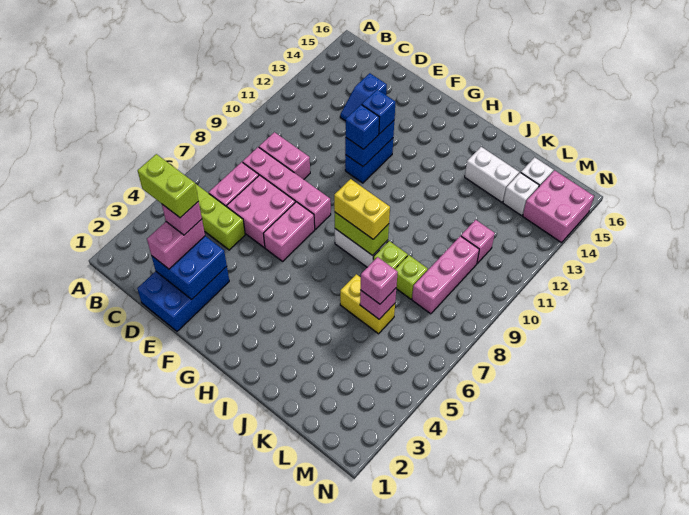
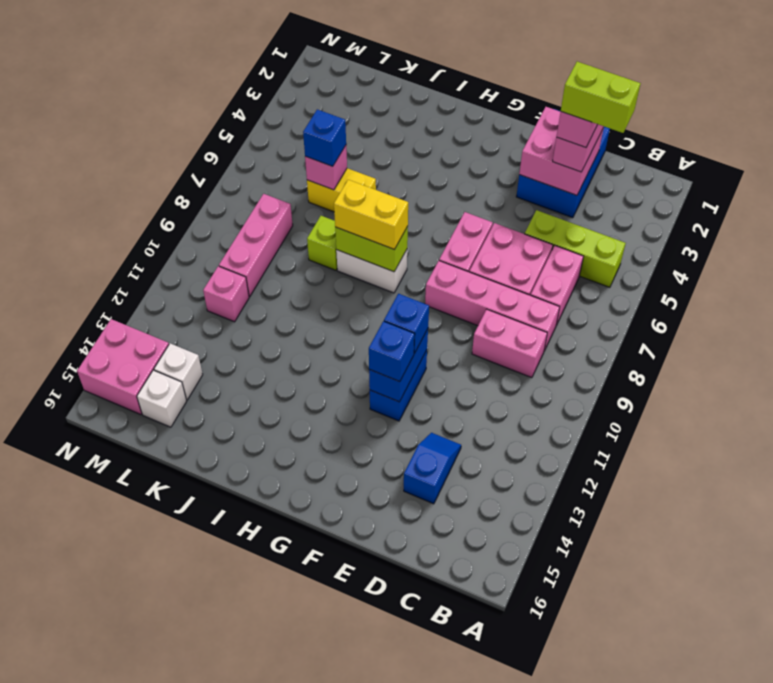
blue 2x2 brick [152,236,227,299] -> pink 2x2 brick [519,107,604,195]
white 1x2 brick [465,147,519,202] -> none
pink 1x1 brick [360,257,398,304] -> blue 1x1 brick [303,109,346,166]
lime 1x1 brick [395,255,428,299] -> none

